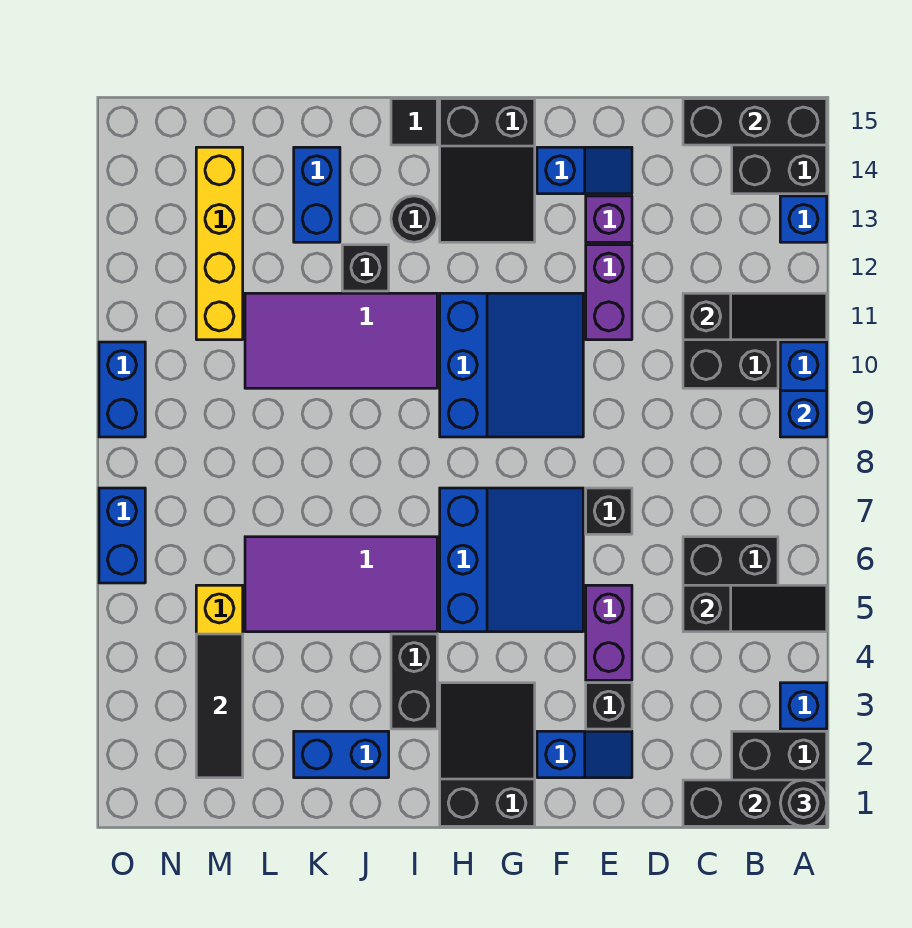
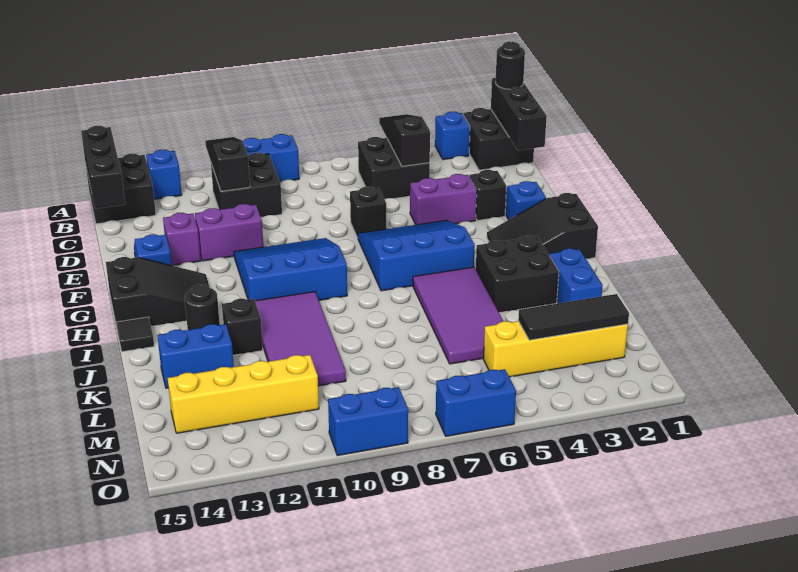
blue 1x1 brick [780,391,827,437] -> none
black 1x2 brick [391,634,437,729] -> black 2x2 brick [476,236,559,313]

